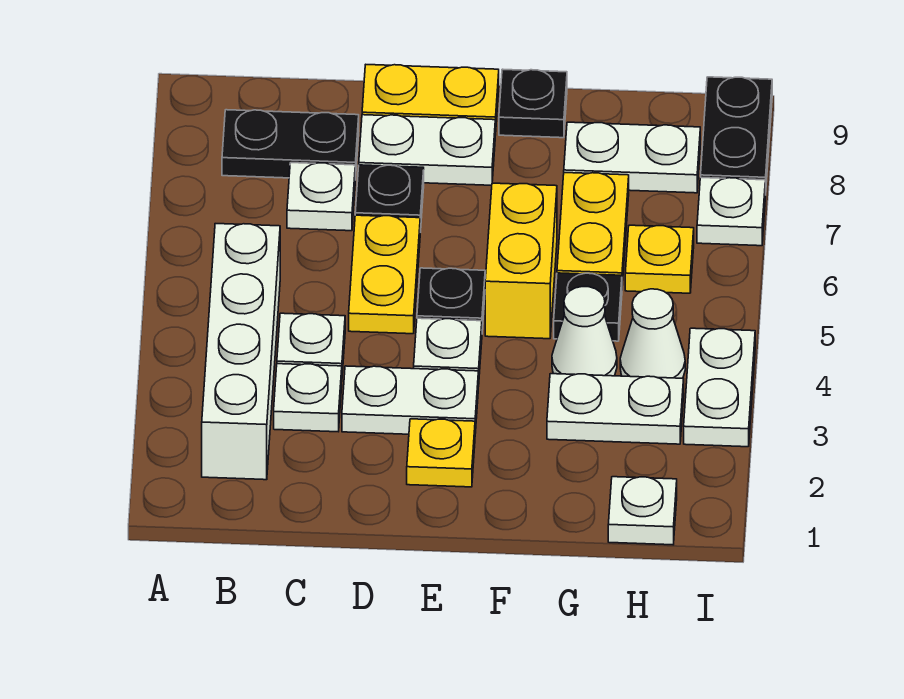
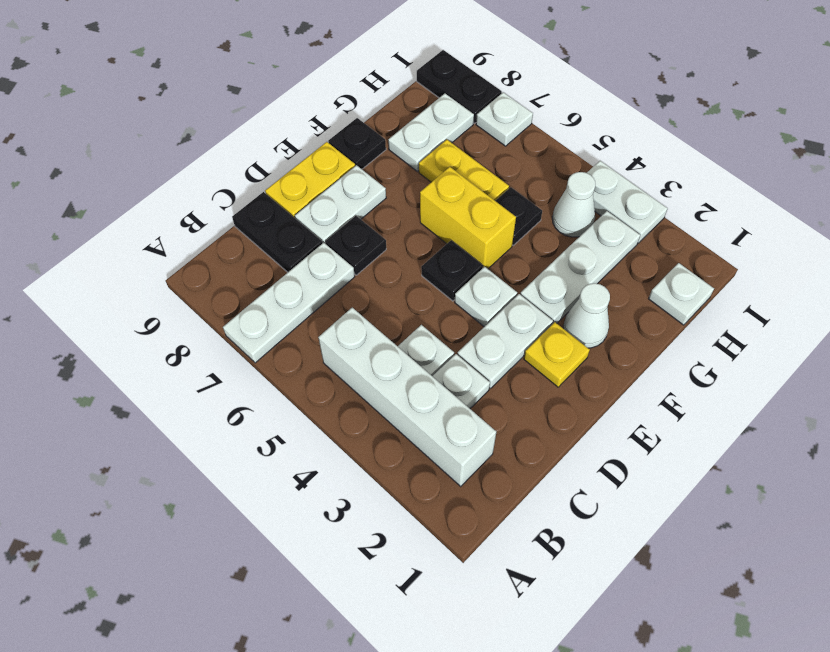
black 1x2 plate [222,110,359,180] -> black 1x2 plate turned to [232,192,322,272]
white 1x1 plate [287,163,355,231] -> white 1x3 plate [223,243,355,363]
yellow 1x2 plate [349,215,420,334] -> none
white 1x2 plate [547,374,684,444] -> white 1x3 plate [520,211,640,324]
white 1x1 cone [552,287,617,376] -> white 1x1 cone moved to [563,283,610,348]
yellow 1x1 plate [625,225,694,293] -> none

